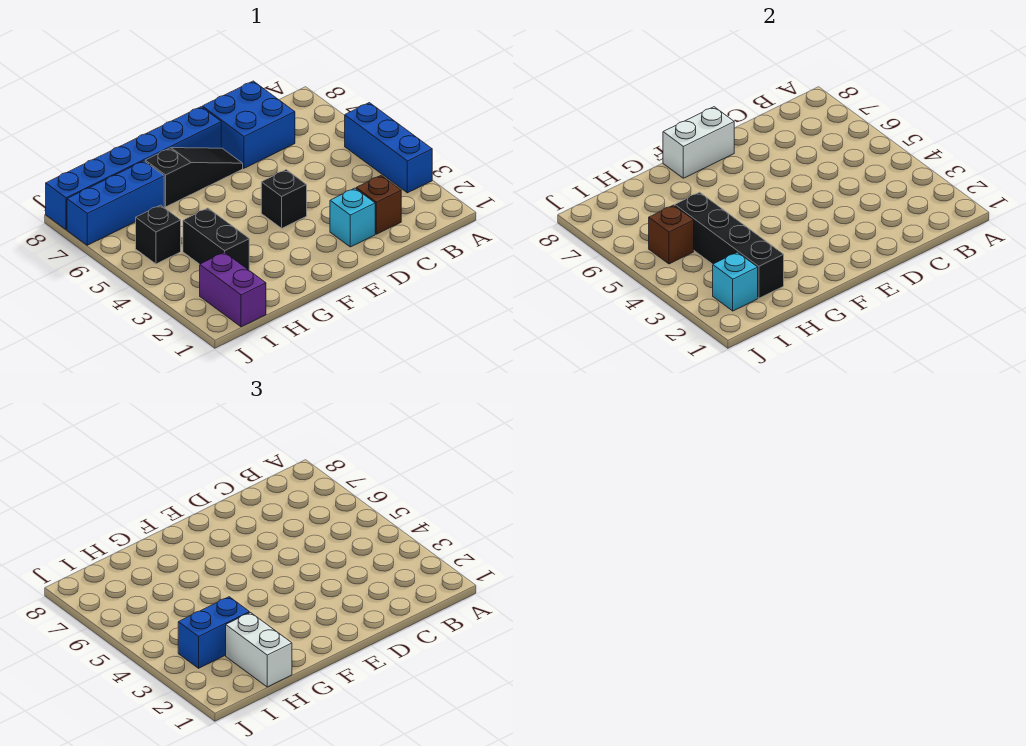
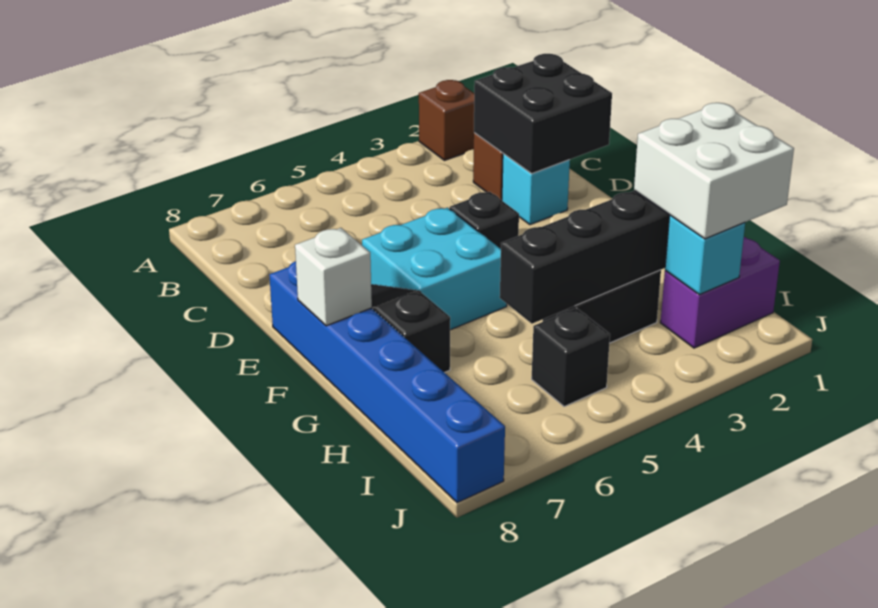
blue 1x3 brick [345,103,432,193] -> none
none -> black 2x2 brick [474,54,612,174]
blue 2x2 brick [202,81,295,168] -> none
none -> cyan 2x2 brick [362,208,507,330]
white 1x2 brick [663,107,734,178] -> white 1x1 brick [295,228,372,326]
white 1x2 brick [226,613,292,687] -> white 2x2 brick [634,103,794,239]
blue 1x2 brick [178,597,249,668] -> none
blue 1x3 brick [67,161,164,245] -> none
brown 1x1 brick [649,205,694,264] -> brown 1x1 brick moved to [419,80,474,160]

